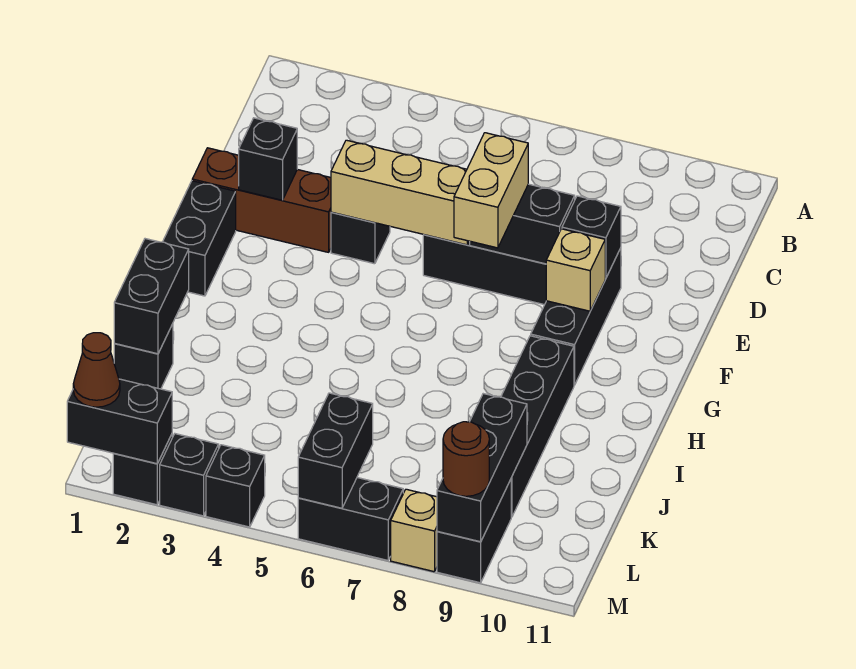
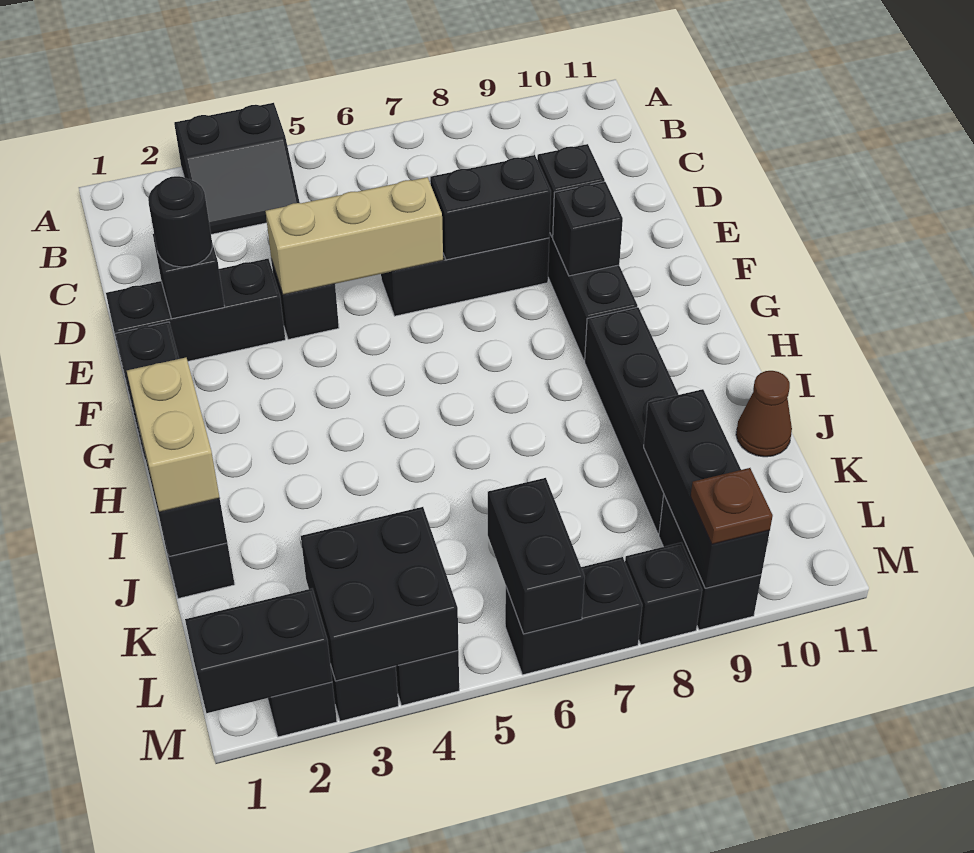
none -> black 2x2 slope [174,103,300,234]
brown 1x3 brick [192,148,331,252] -> black 1x3 brick [106,259,285,361]
none -> black 1x1 round brick [148,176,212,267]
tan 1x2 brick [454,133,528,248] -> tan 1x2 brick moved to [127,358,220,512]
tan 1x1 brick [546,229,605,311] -> black 1x1 brick [553,182,623,276]
none -> black 2x2 brick [301,507,458,681]
brown 1x1 cone [73,333,120,407] -> brown 1x1 cone moved to [736,371,792,457]
tan 1x1 brick [391,489,437,572] -> black 1x1 brick [625,543,702,645]
brown 1x1 round brick [443,422,489,496] -> brown 1x1 plate [691,468,773,544]

